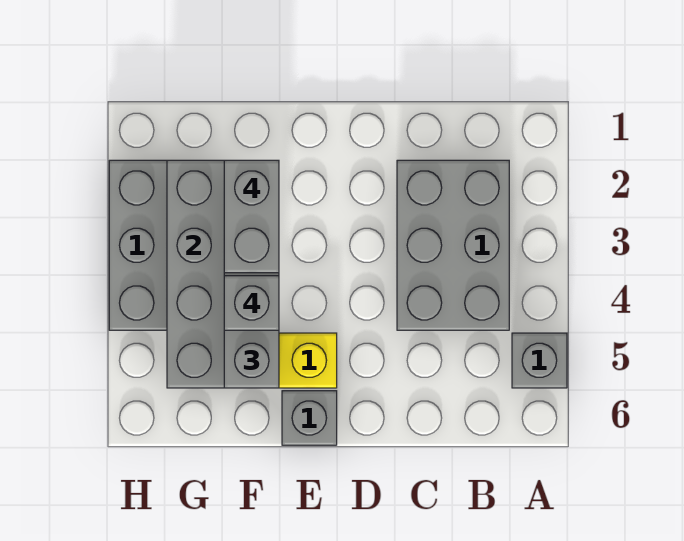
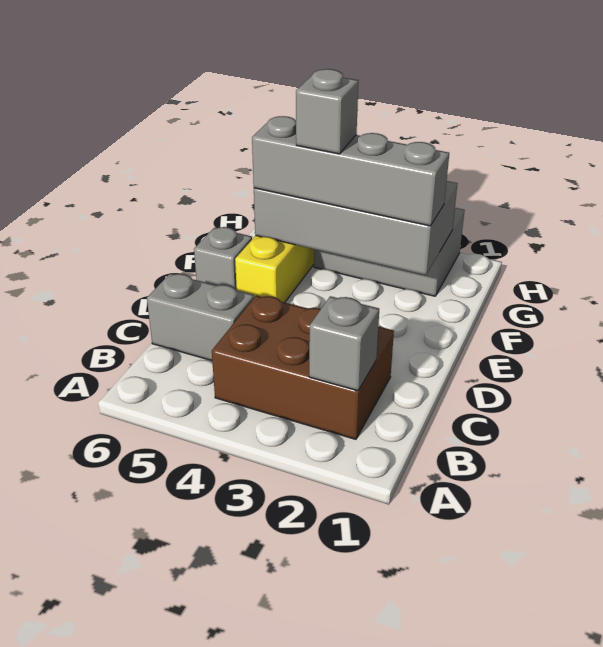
grey 1x1 brick [512,333,567,388] -> grey 1x1 brick moved to [309,296,379,391]
grey 2x3 brick [397,160,509,330] -> brown 2x3 brick [212,295,394,439]
grey 1x2 brick [224,160,279,273] -> grey 1x2 brick moved to [147,274,254,361]

